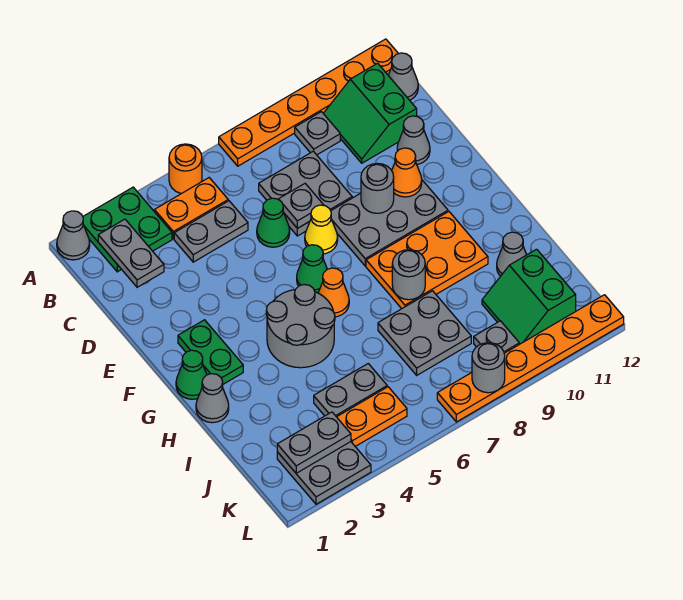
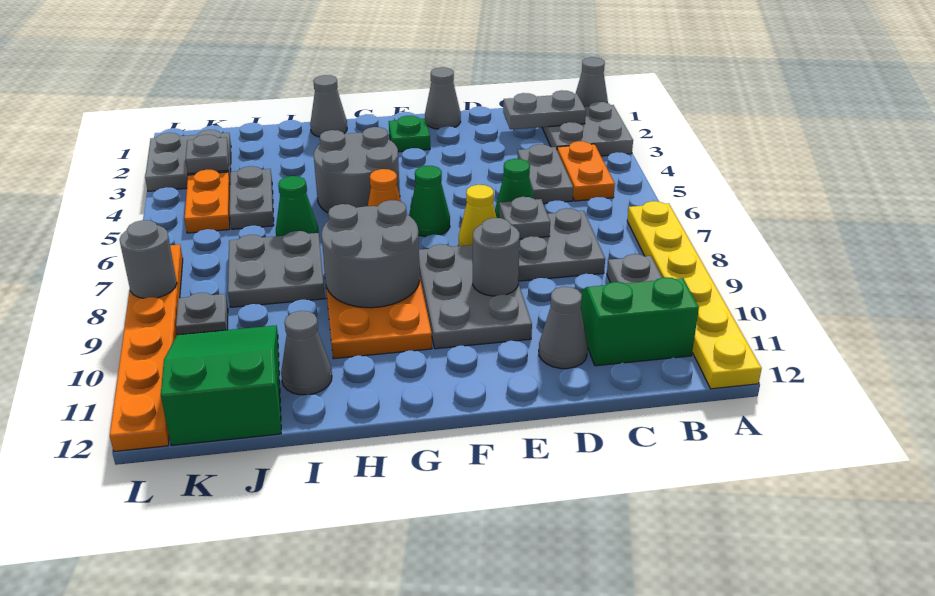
green 2x2 plate [83,187,172,272] -> grey 2x2 plate [542,102,633,156]
orange 1x1 round brick [169,144,202,194] -> none
orange 1x6 plate [219,39,398,166] -> yellow 1x6 plate [627,201,762,389]
grey 1x1 cone [388,53,418,100] -> grey 1x1 cone moved to [425,67,461,129]
orange 1x1 cone [392,148,422,197] -> none
green 1x2 plate [178,320,243,384] -> green 1x1 plate [389,116,430,152]
green 1x1 cone [176,350,207,399] -> green 1x1 cone moved to [276,176,319,236]
grey 1x1 round brick [392,250,425,300] -> grey 2x2 round brick [322,200,420,308]
green 2x2 slope [482,249,576,344] -> green 2x3 slope [161,325,281,446]
grey 1x2 plate [277,412,351,473] -> grey 1x1 plate [186,135,229,174]

